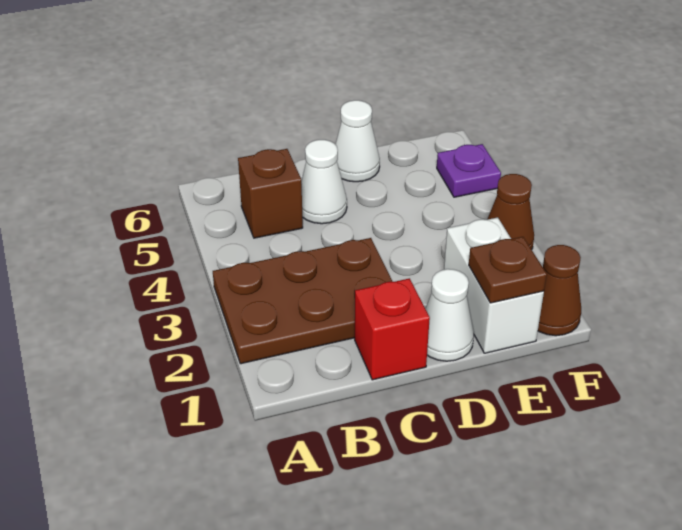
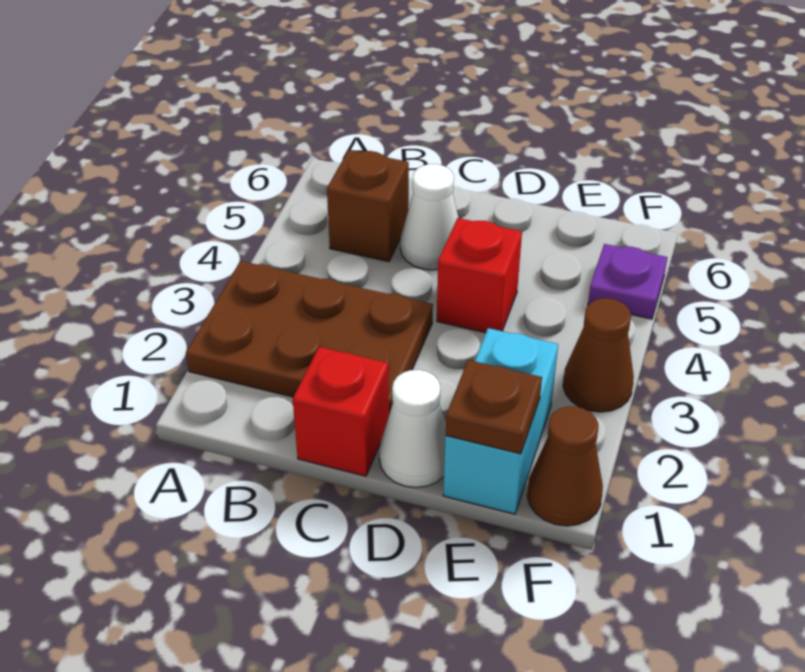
none -> red 1x1 brick [437,218,522,333]
white 1x1 cone [336,100,380,182] -> none
white 1x2 brick [444,217,544,353] -> cyan 1x2 brick [443,328,558,514]

